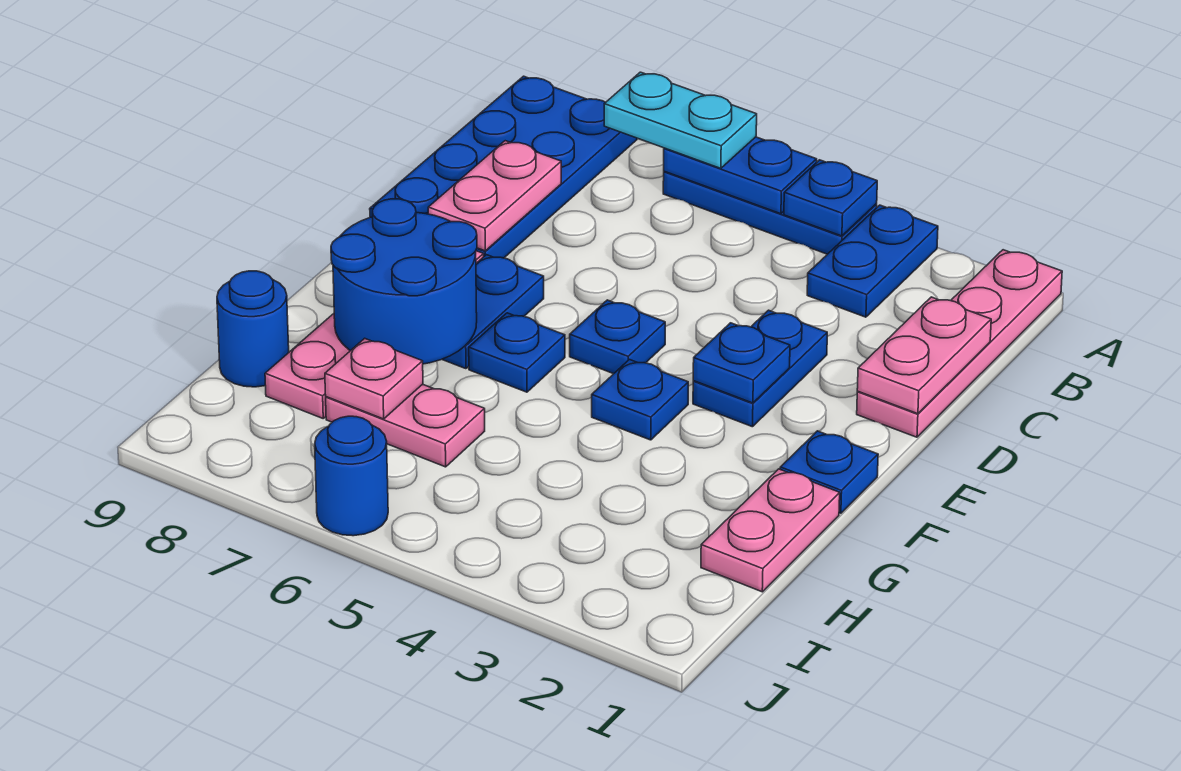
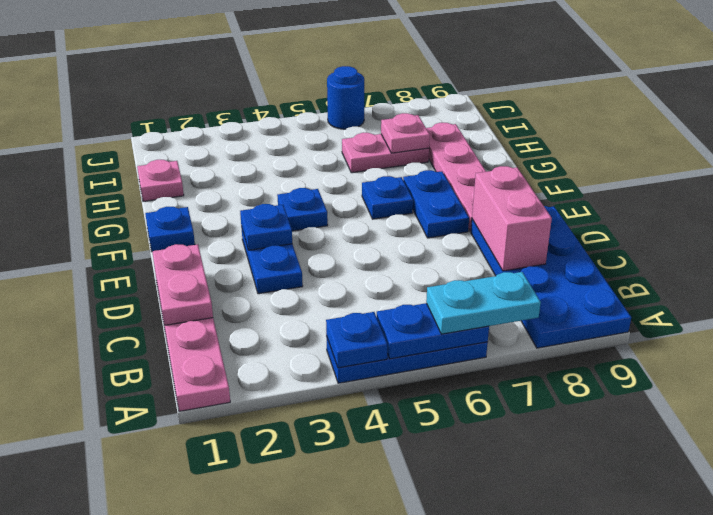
blue 1x2 plate [807,205,938,317] -> none
pink 1x2 plate [428,141,561,251] -> pink 1x2 brick [472,166,552,271]
blue 1x1 plate [570,300,665,374] -> none
blue 2x2 round brick [331,199,477,364] -> none
pink 1x2 plate [701,469,840,592] -> pink 1x1 plate [137,160,184,201]
blue 1x1 round brick [217,271,289,387] -> none

